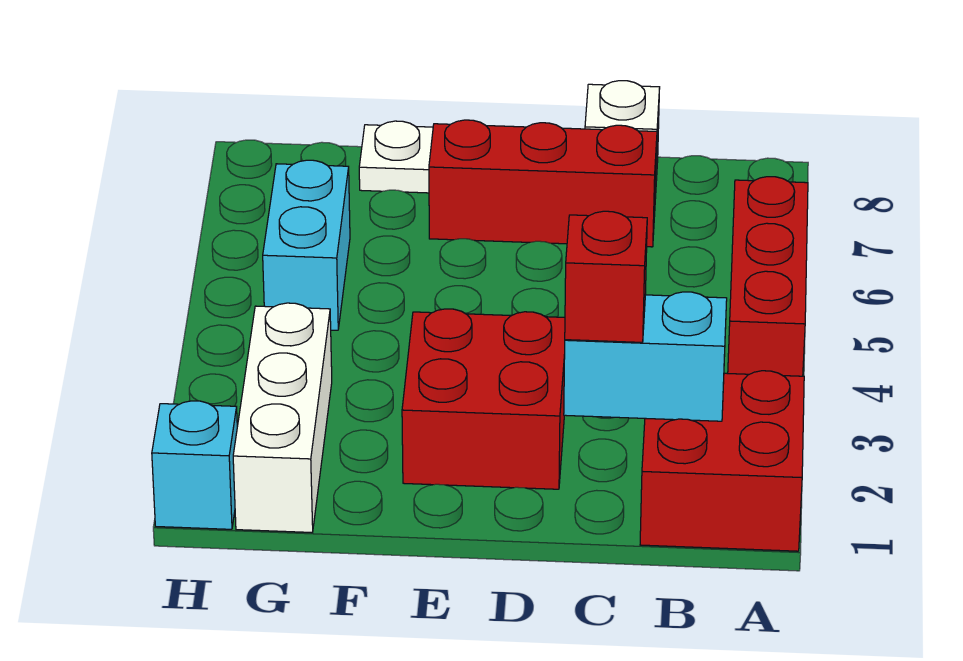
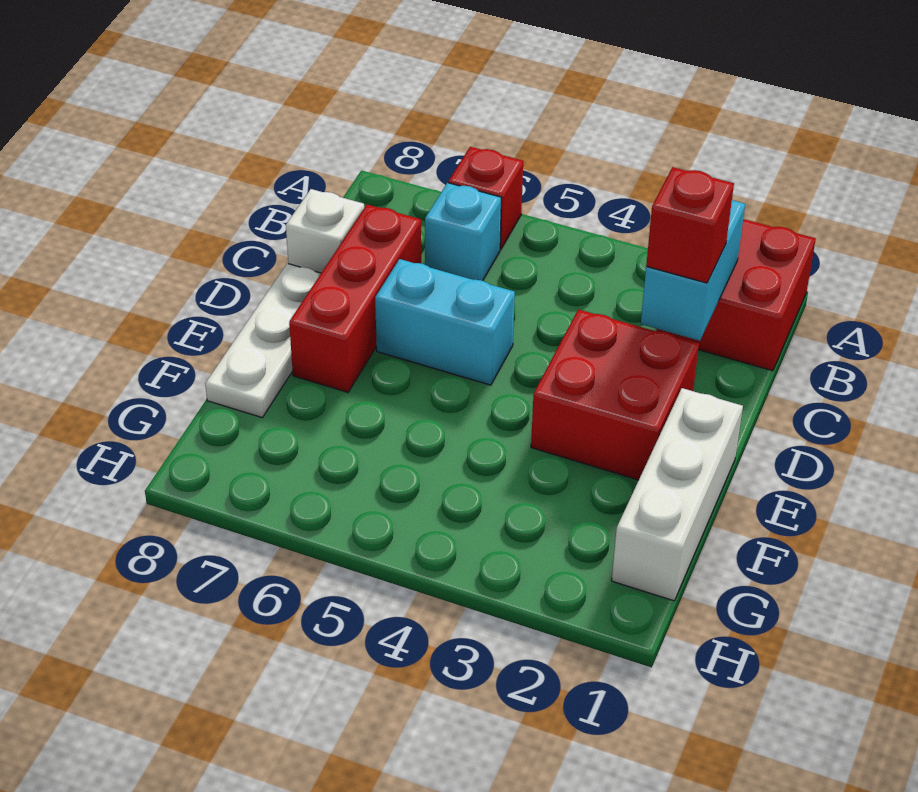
red 1x3 brick [728,177,808,376] -> red 1x1 brick [448,147,523,250]
white 1x3 brick [233,303,332,532] -> white 1x3 brick turned to [612,388,743,601]
cyan 1x2 brick [263,160,350,330] -> cyan 1x2 brick moved to [375,259,515,385]
cyan 1x1 brick [152,401,237,529] -> cyan 1x1 brick moved to [425,183,501,281]

